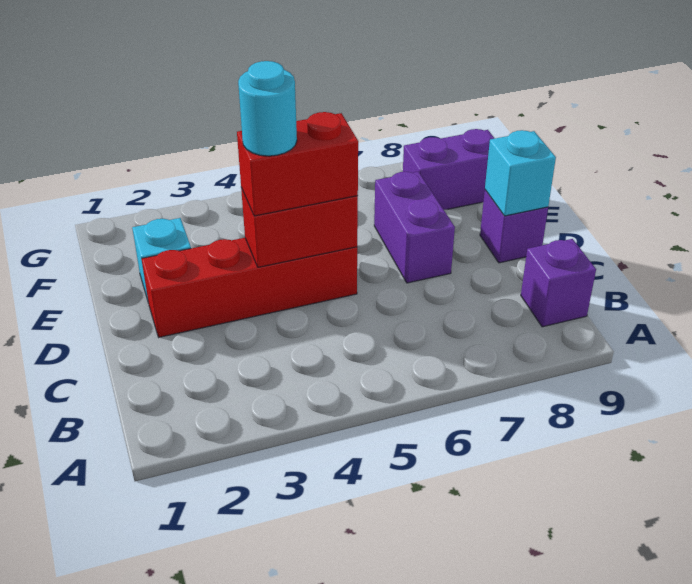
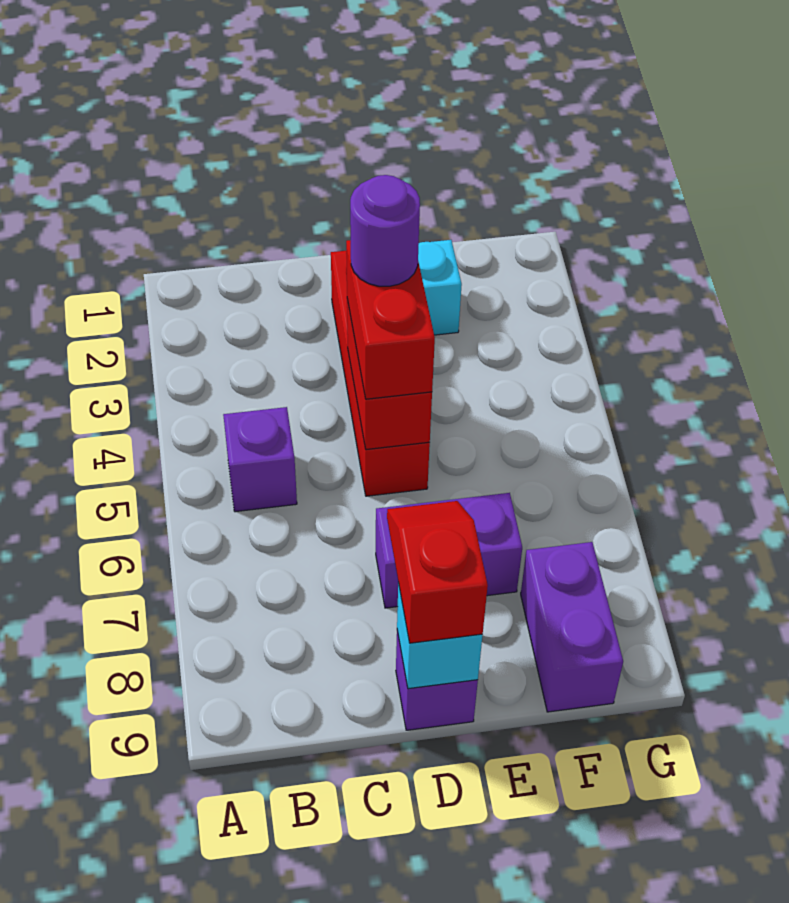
purple 1x1 brick [521,239,596,327] -> purple 1x1 brick moved to [223,407,297,512]
cyan 1x1 round brick [238,61,297,156] -> purple 1x1 round brick [350,175,420,286]
none -> red 1x2 slope [387,501,488,643]

